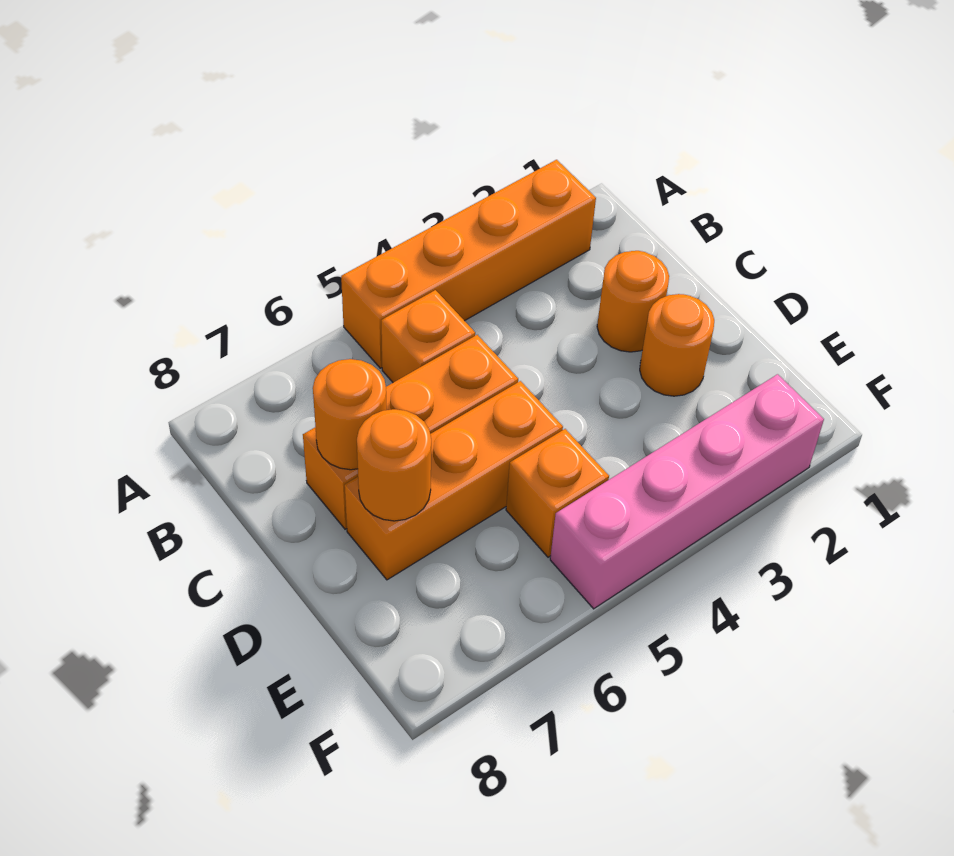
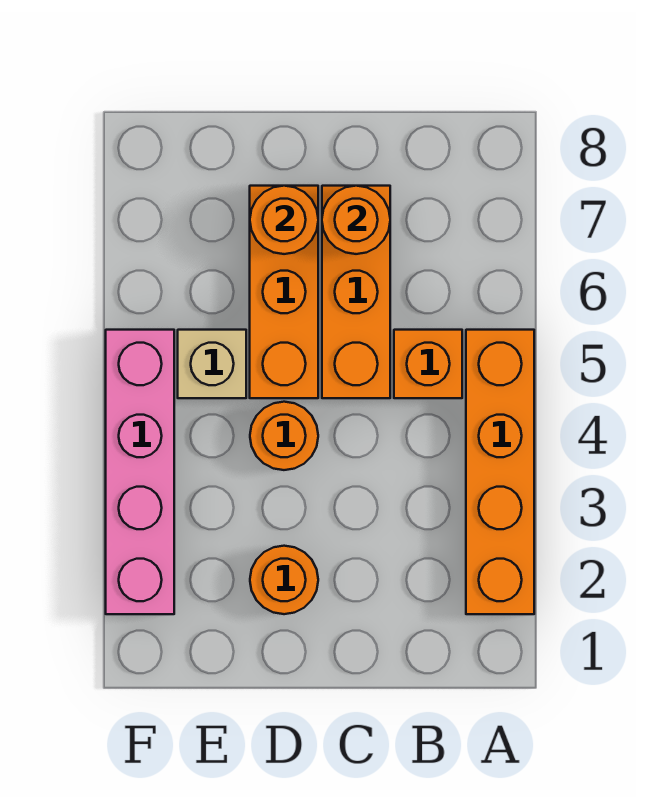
orange 1x1 round brick [597,251,669,352] -> orange 1x1 round brick moved to [250,402,318,470]
orange 1x1 brick [506,429,609,557] -> tan 1x1 brick [178,330,246,398]

